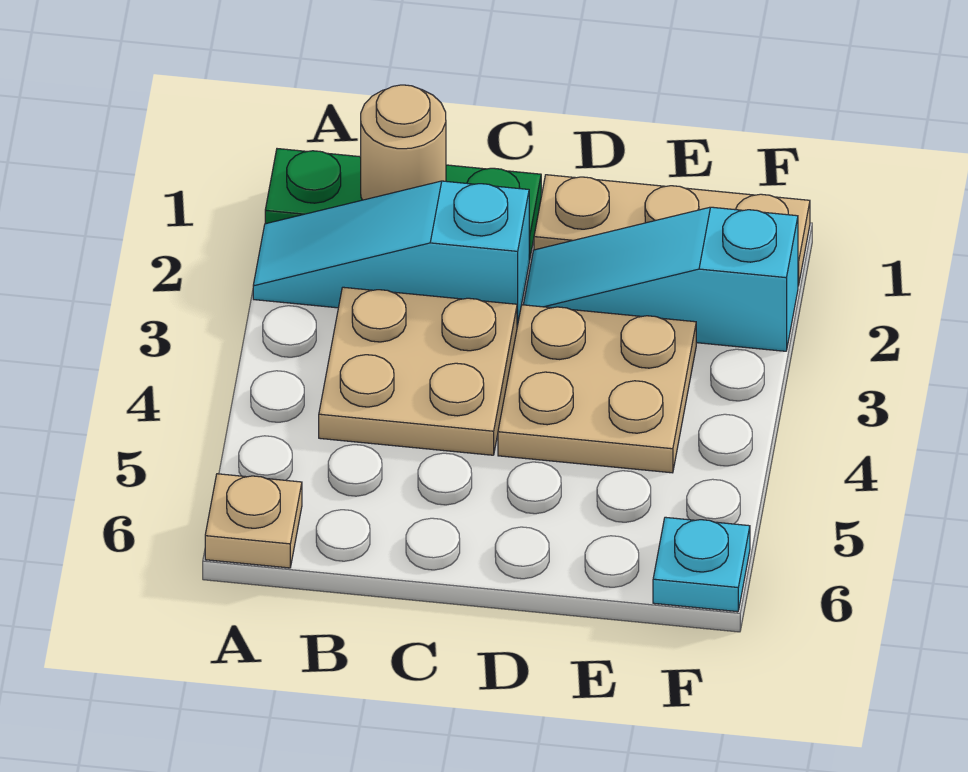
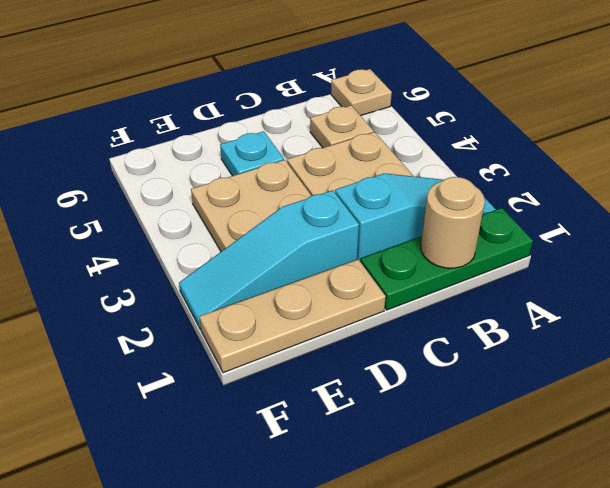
none -> tan 1x1 plate [310,105,374,148]
cyan 1x3 slope [523,207,798,351] -> cyan 1x3 slope turned to [179,190,359,329]
cyan 1x1 plate [653,517,750,612] -> cyan 1x1 plate moved to [220,131,284,176]

